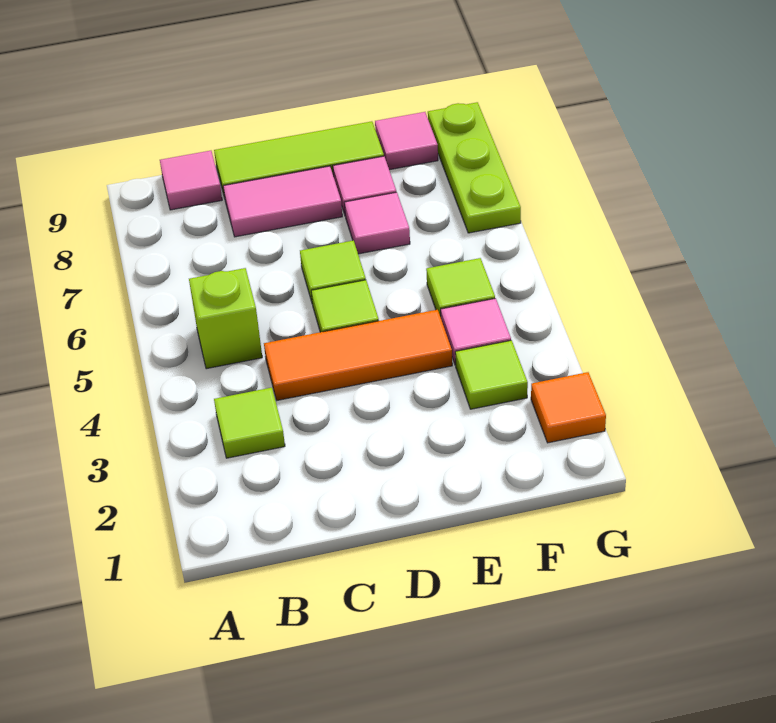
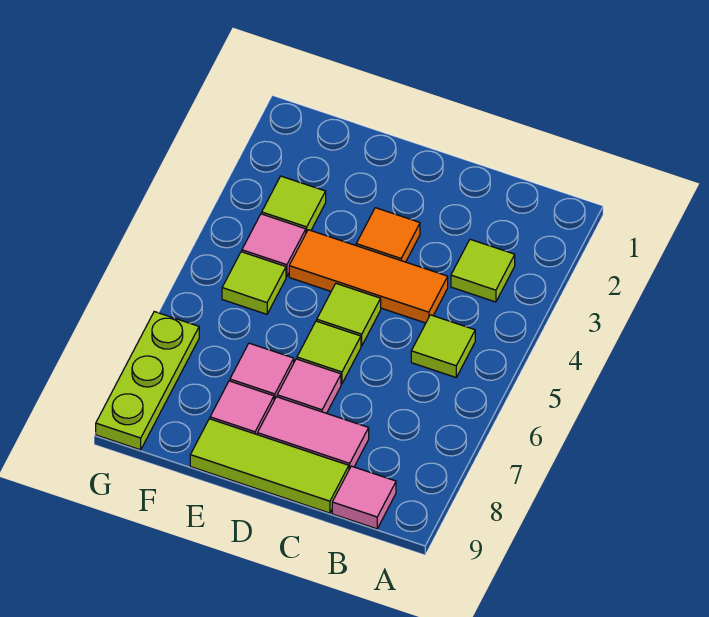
lime 1x1 brick [189,268,262,369] -> lime 1x1 tile [411,315,475,377]
pink 1x1 tile [375,112,438,170] -> pink 1x1 tile moved to [277,359,341,413]
orange 1x1 tile [531,372,606,443] -> orange 1x1 tile moved to [356,208,420,262]

